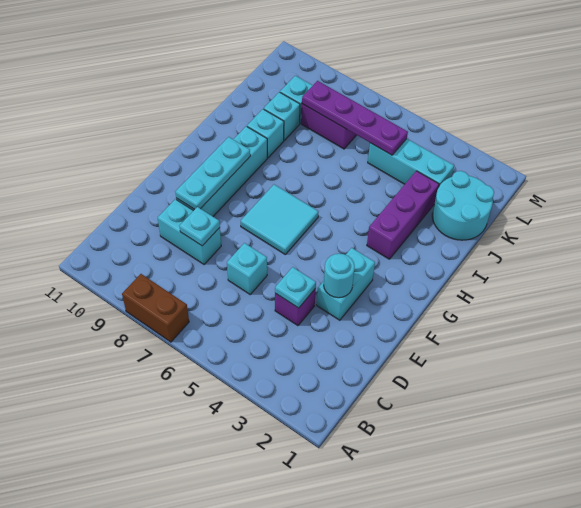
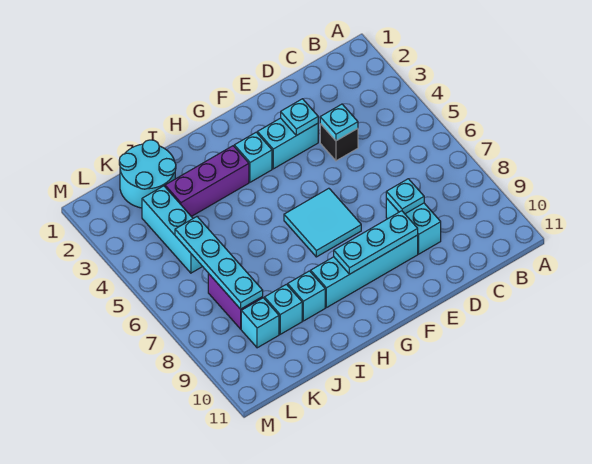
brown 1x2 brick [122,274,189,342] -> none
purple 1x1 brick [275,288,316,326] -> black 1x1 brick [320,124,358,161]
cyan 1x1 brick [227,243,267,294] -> cyan 1x1 brick moved to [234,132,272,182]
cyan 1x1 round brick [324,254,355,298] -> cyan 1x1 plate [281,99,318,136]
purple 1x4 plate [302,81,408,155] -> cyan 1x4 plate [175,217,263,309]

